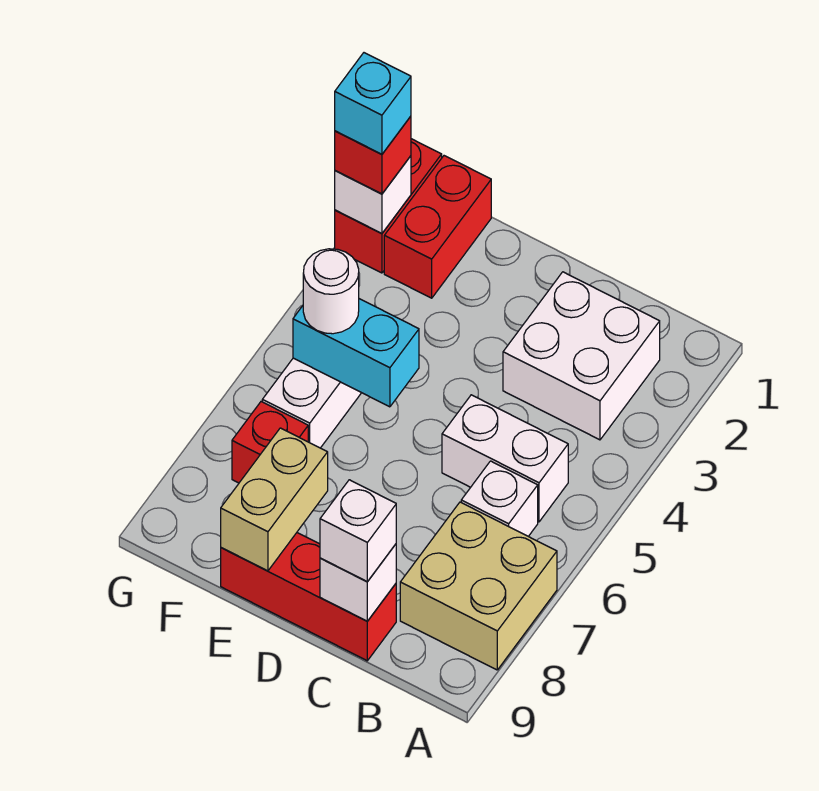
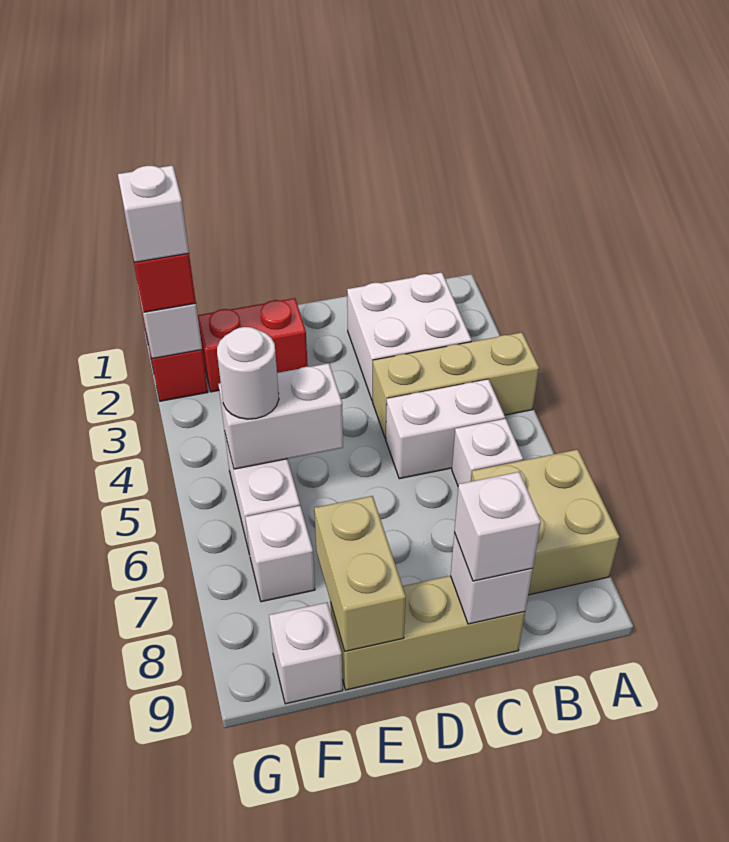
none -> tan 1x3 brick [373,332,539,439]
red 1x3 brick [221,533,396,661] -> tan 1x3 brick [331,576,525,690]
cyan 1x2 brick [293,299,419,407] -> white 1x2 brick [218,363,343,469]
red 1x2 brick [384,156,491,298] -> red 1x2 brick turned to [198,298,308,392]
red 1x1 brick [232,402,308,483] -> white 1x1 brick [245,506,315,602]
none -> white 1x1 brick [269,602,343,704]
cyan 1x1 brick [335,53,411,154] -> white 1x1 brick [118,165,189,262]

